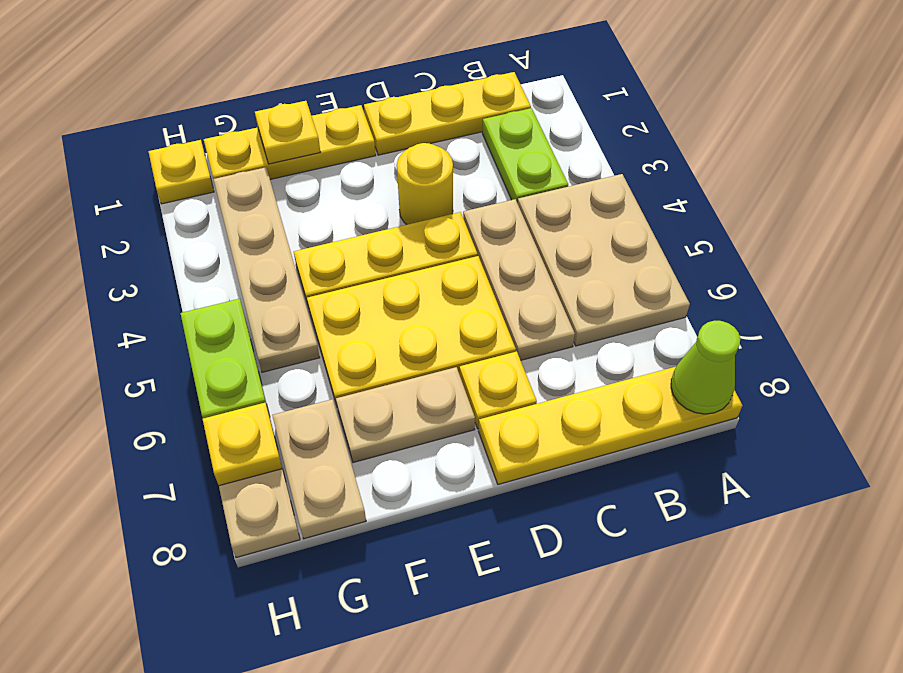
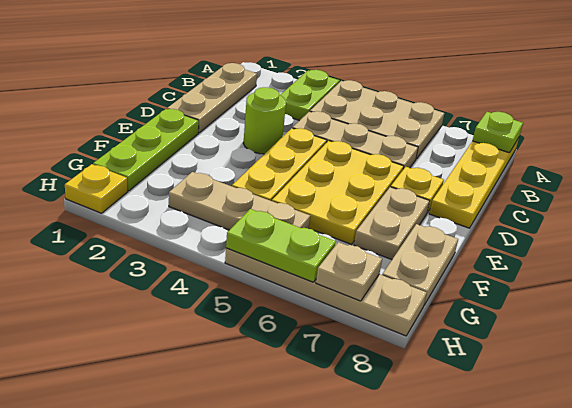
lime 1x1 cone [671,321,740,414] -> lime 1x1 plate [472,112,523,153]
yellow 1x3 plate [364,72,531,155] -> tan 1x3 plate [167,63,257,133]
lime 1x2 plate [482,108,568,203] -> lime 1x2 plate turned to [280,70,340,121]
yellow 1x1 round brick [397,143,453,225] -> lime 1x1 round brick [243,87,286,154]
yellow 1x3 plate [204,105,376,179] -> lime 1x3 plate [93,109,199,191]
yellow 1x1 plate [255,101,320,164] -> none
tan 1x4 plate [214,167,320,372] -> tan 1x3 plate [169,172,310,230]
tan 1x2 plate [272,399,366,539] -> tan 1x2 plate turned to [382,224,458,305]
yellow 1x1 plate [203,402,282,486] -> tan 1x1 plate [316,242,382,301]

